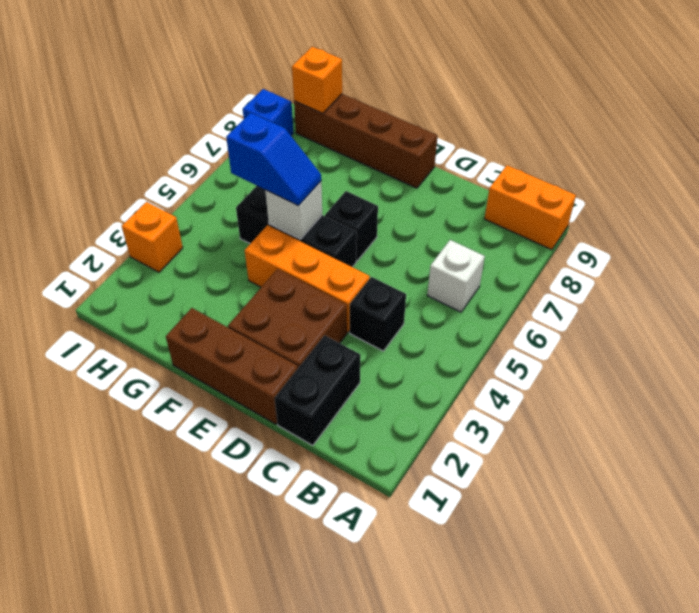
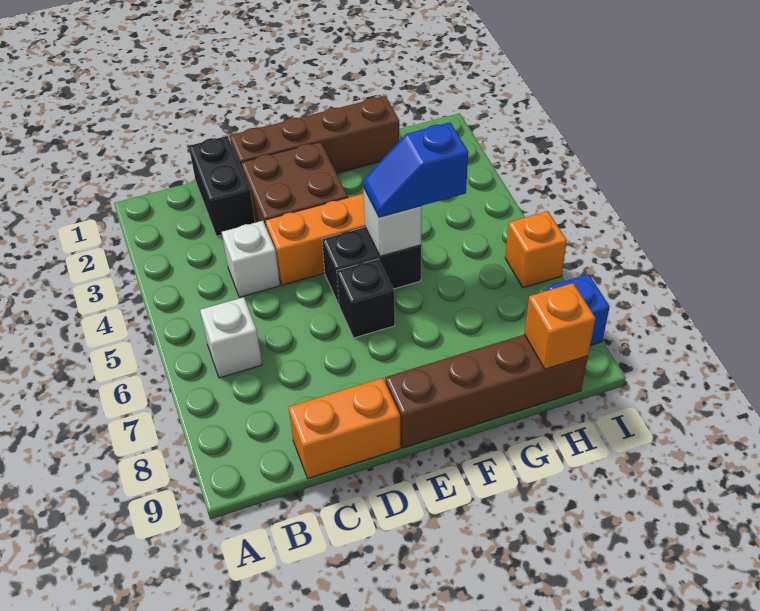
orange 1x2 brick [484,165,576,250] -> orange 1x2 brick moved to [289,378,400,478]
black 1x1 brick [350,277,406,351] -> white 1x1 brick [222,221,280,297]
brown 1x3 brick [166,308,298,424] -> brown 1x4 brick [230,96,399,173]
black 1x3 brick [236,186,357,267] -> black 1x2 brick [322,227,421,304]
orange 1x1 brick [122,202,183,272] -> orange 1x1 brick moved to [505,211,567,288]

